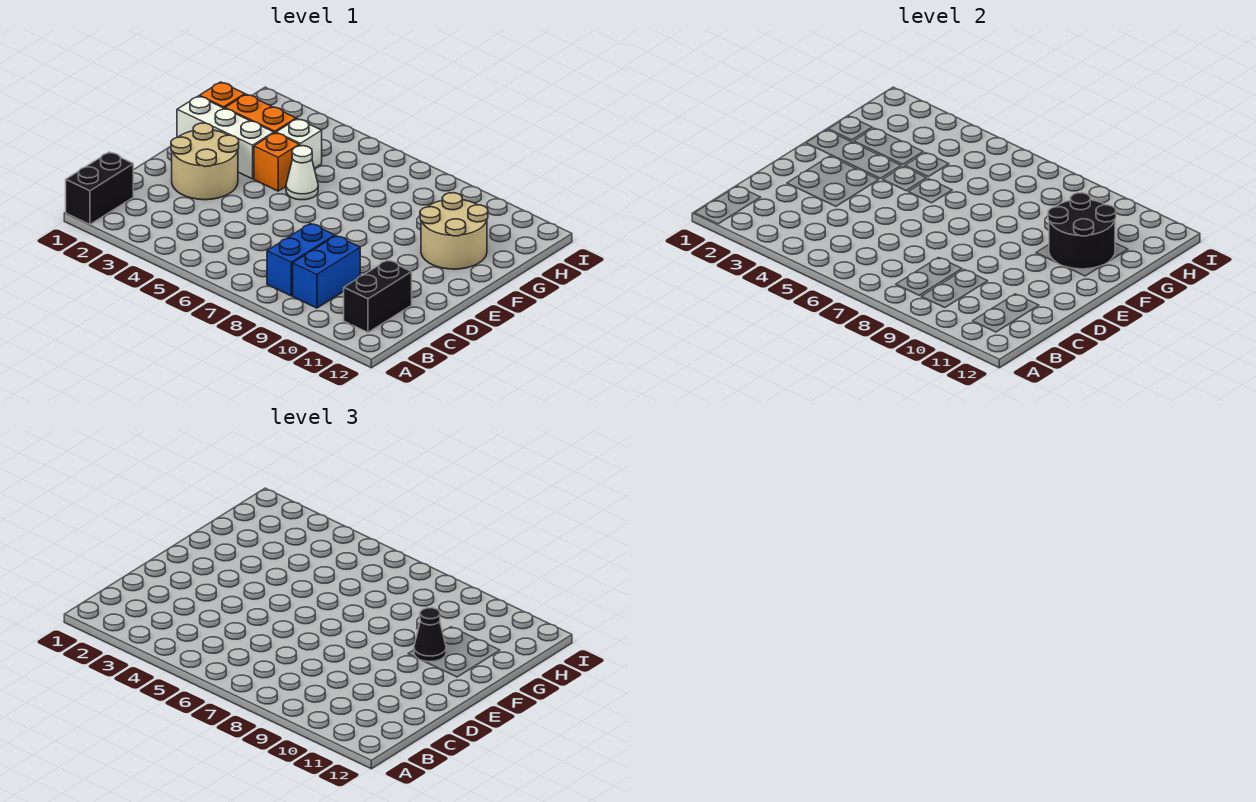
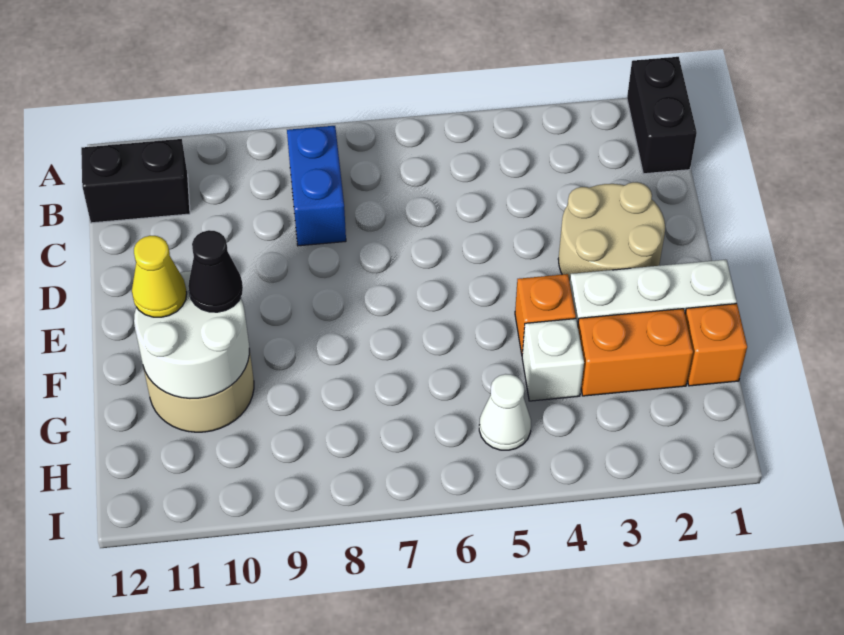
blue 1x2 brick [293,236,360,308] -> none
black 1x2 brick [344,260,412,332] -> black 1x2 brick turned to [81,139,190,223]
white 1x1 cone [286,146,318,200] -> white 1x1 cone moved to [479,374,531,450]
black 2x2 round brick [1048,193,1116,269] -> white 2x2 round brick [134,271,249,399]
none -> yellow 1x1 cone [132,236,187,317]

